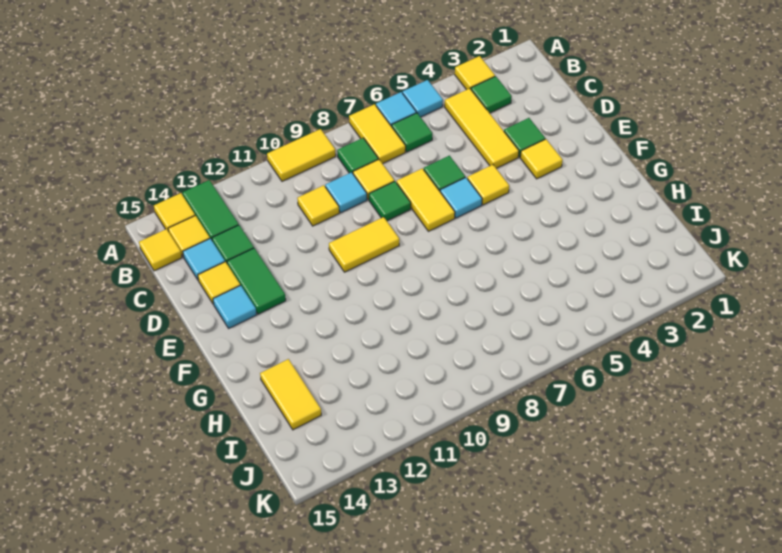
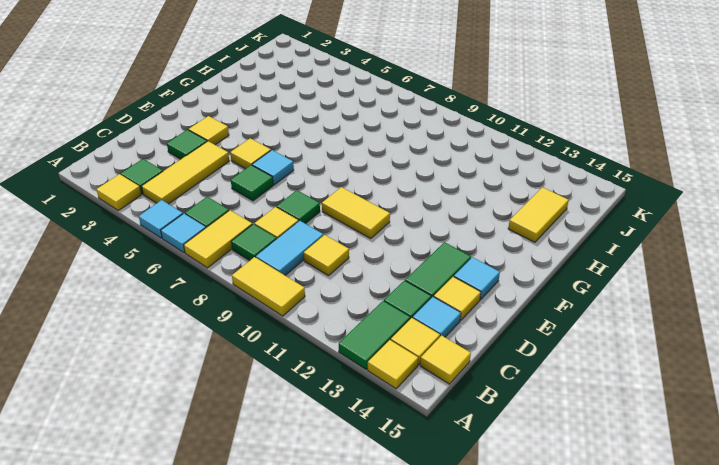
cyan 1x1 tile [325,172,367,213] -> cyan 1x2 tile [256,221,323,275]
yellow 1x2 tile [397,168,455,231] -> none

